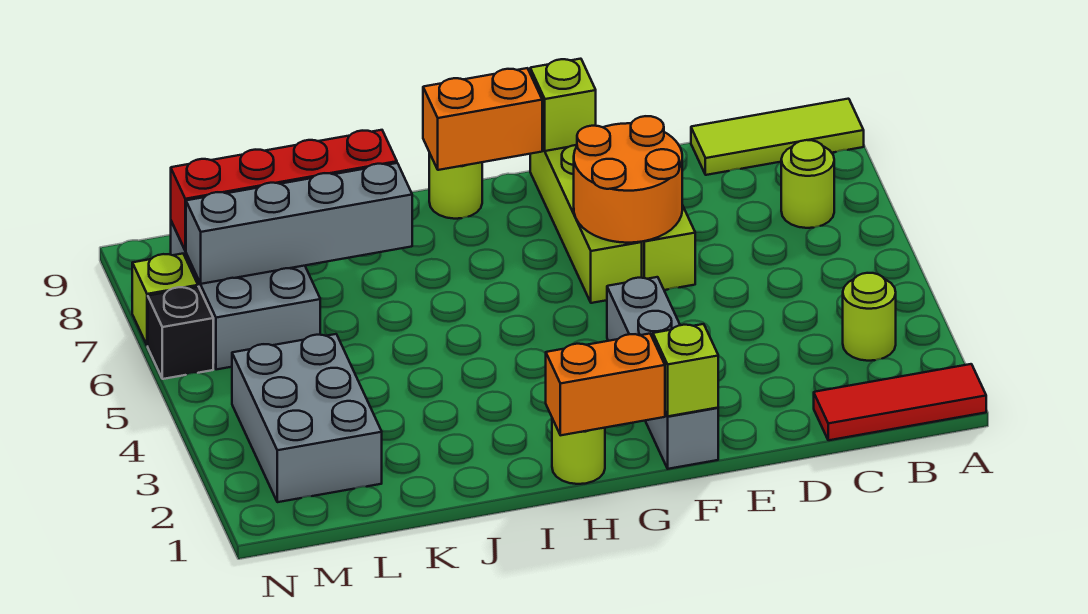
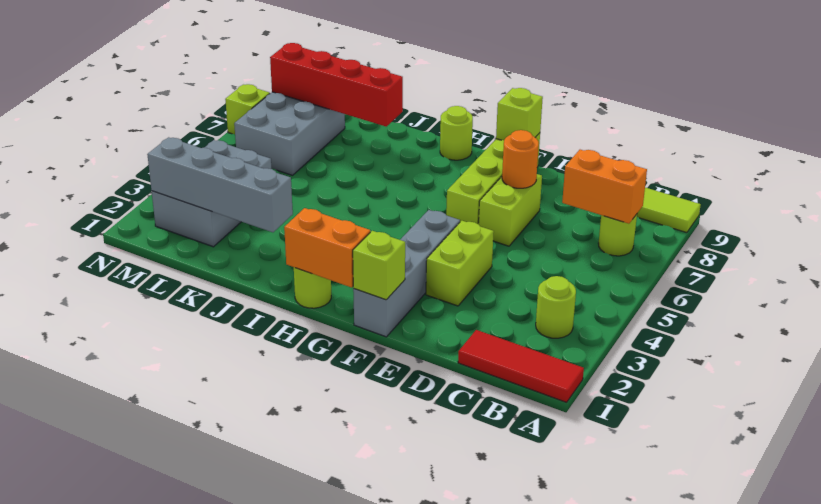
none -> lime 1x2 brick [426,221,494,306]
orange 2x2 round brick [574,116,682,243] -> orange 1x1 round brick [502,130,539,188]
orange 1x2 brick [423,68,542,170] -> orange 1x2 brick moved to [562,150,647,224]
grey 1x4 brick [186,163,412,284] -> grey 1x4 brick moved to [147,137,293,232]
black 1x1 brick [148,287,213,379] -> none

